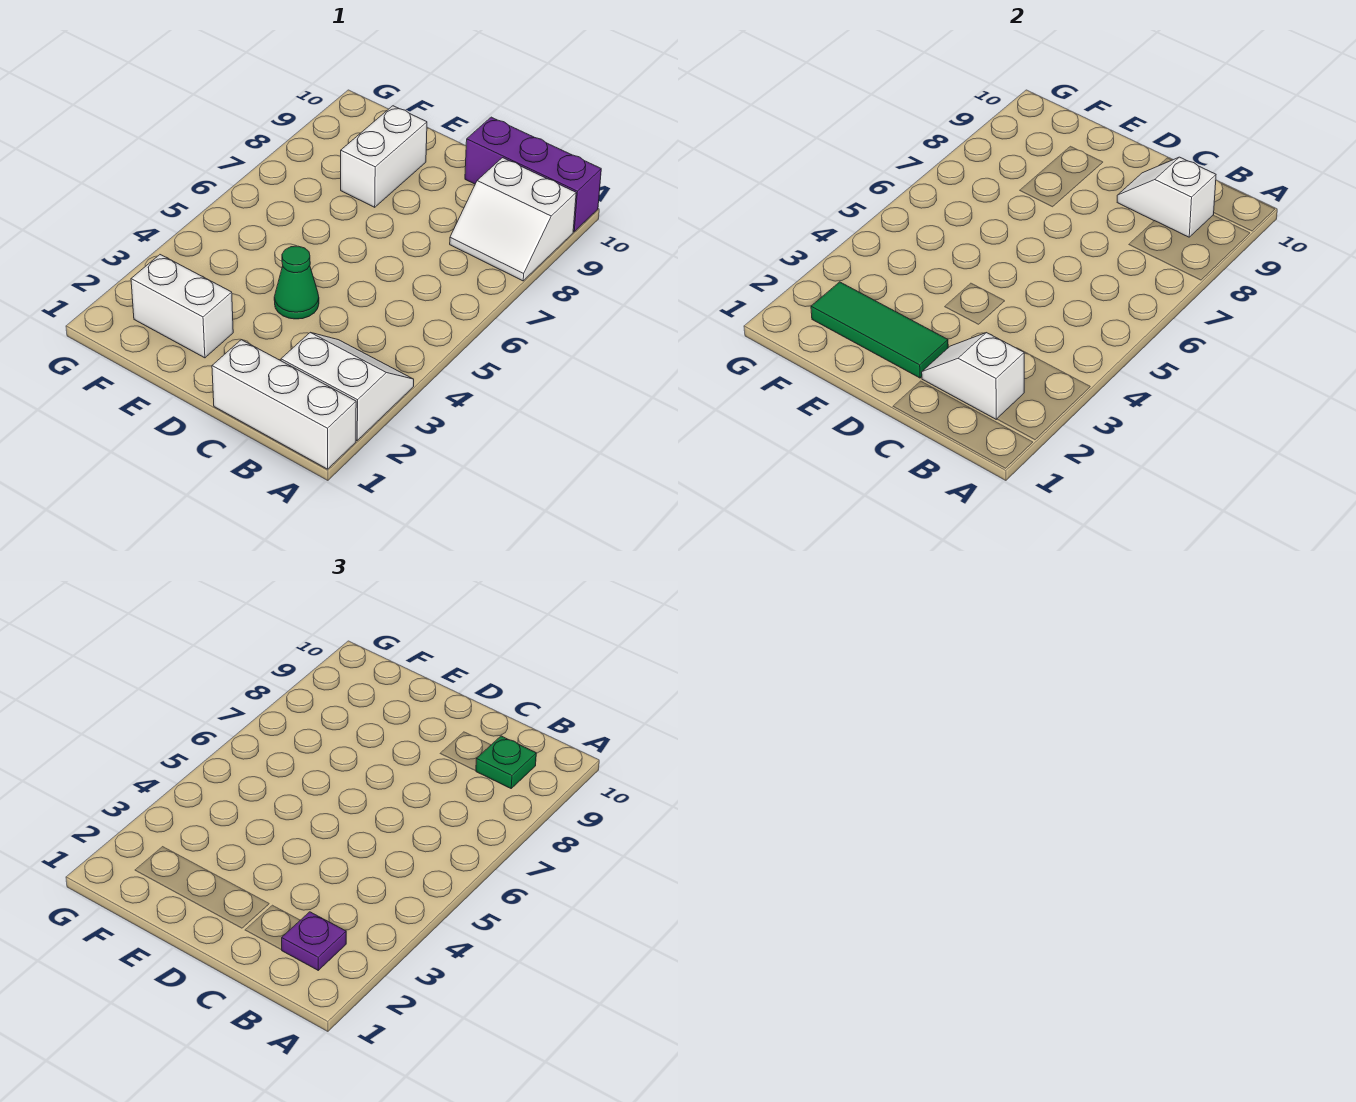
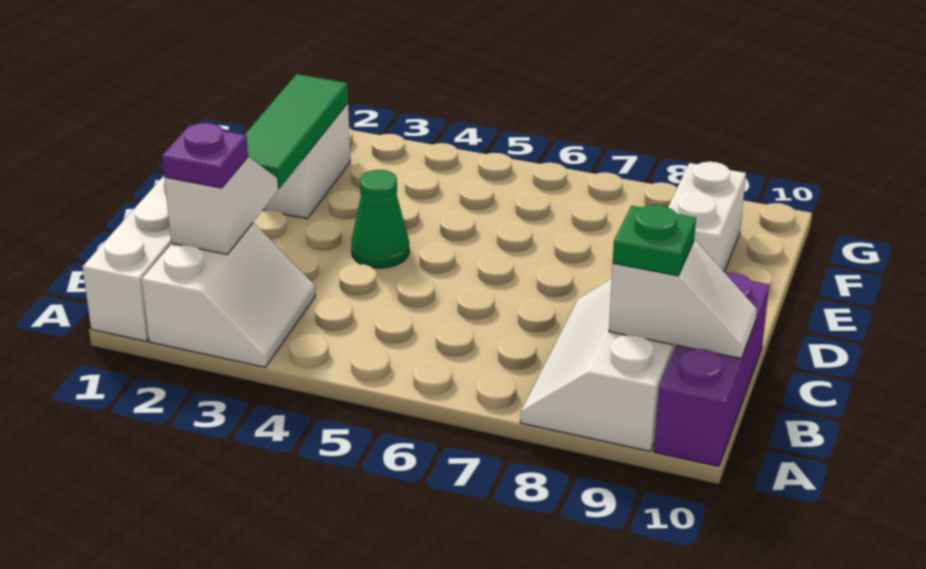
white 2x2 slope [450,158,576,281] -> white 2x3 slope [520,278,676,451]
white 1x2 slope [1117,157,1216,237] -> white 1x2 slope turned to [609,241,757,358]
white 1x2 brick [341,106,427,207] -> white 1x2 brick turned to [668,162,746,272]

